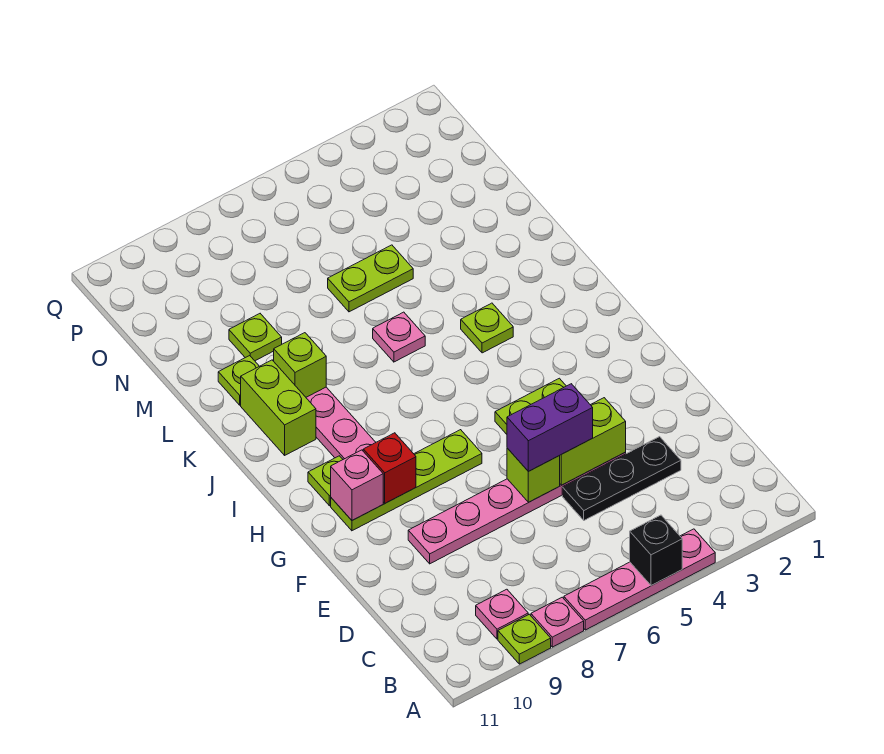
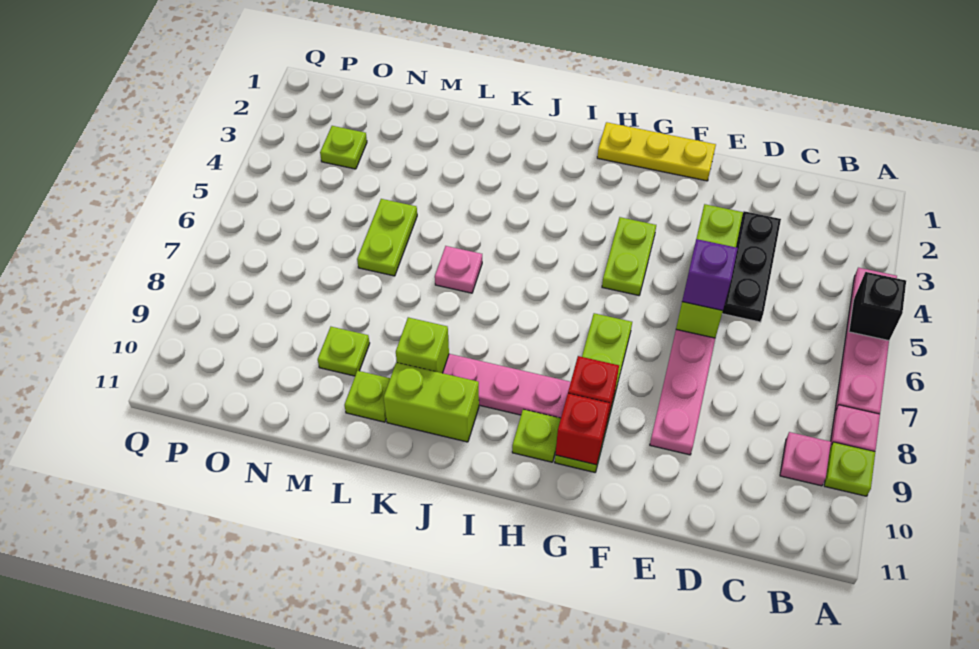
purple 1x2 brick [507,384,593,471] -> purple 1x1 brick [682,239,738,311]
none -> yellow 1x3 plate [597,122,716,181]
pink 1x1 brick [331,450,383,520] -> red 1x1 brick [555,393,610,465]
lime 1x1 plate [461,303,513,353] -> lime 1x1 plate moved to [320,126,367,169]

